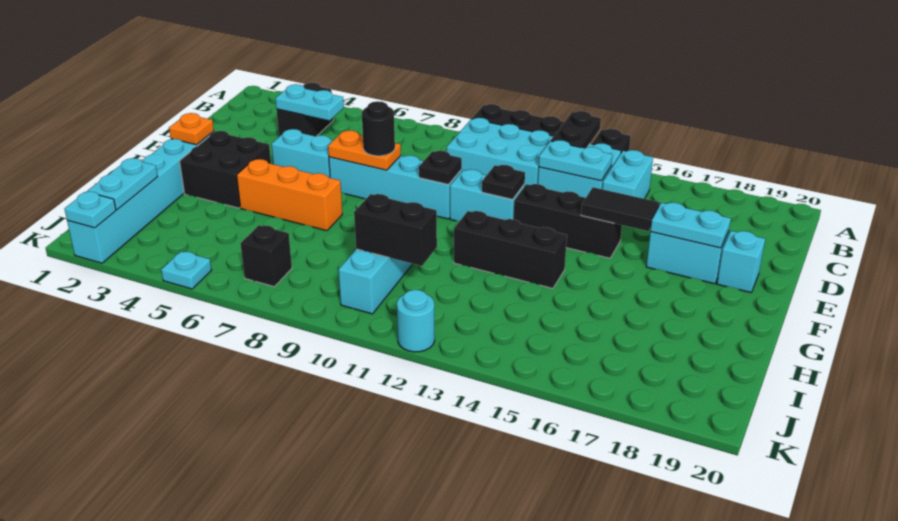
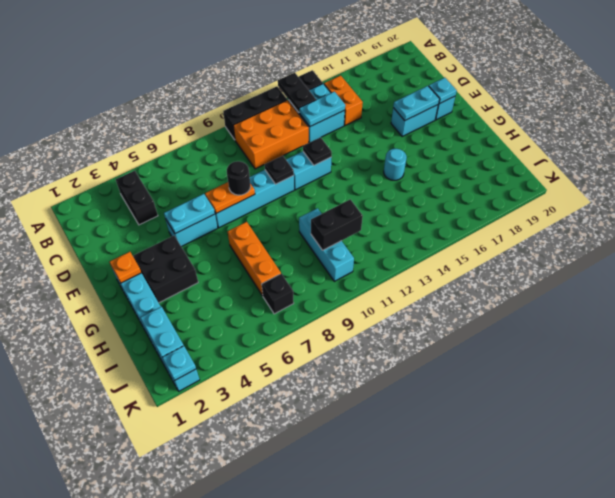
cyan 2x3 brick [447,118,554,185] -> orange 2x3 brick [233,100,309,169]
cyan 1x2 brick [602,150,653,199] -> orange 1x2 brick [324,75,363,125]
cyan 1x2 plate [275,84,344,121] -> cyan 1x2 plate moved to [164,194,215,233]
black 1x3 brick [514,184,622,258] -> none
black 1x2 tile [581,187,660,231] -> none
orange 1x3 brick [237,159,342,231] -> orange 1x3 brick turned to [228,222,281,296]
black 1x3 brick [454,211,567,288] -> none
cyan 1x1 plate [161,251,212,289] -> cyan 1x1 plate moved to [429,78,457,104]
cyan 1x1 round brick [397,290,435,352] -> cyan 1x1 round brick moved to [384,149,407,180]

